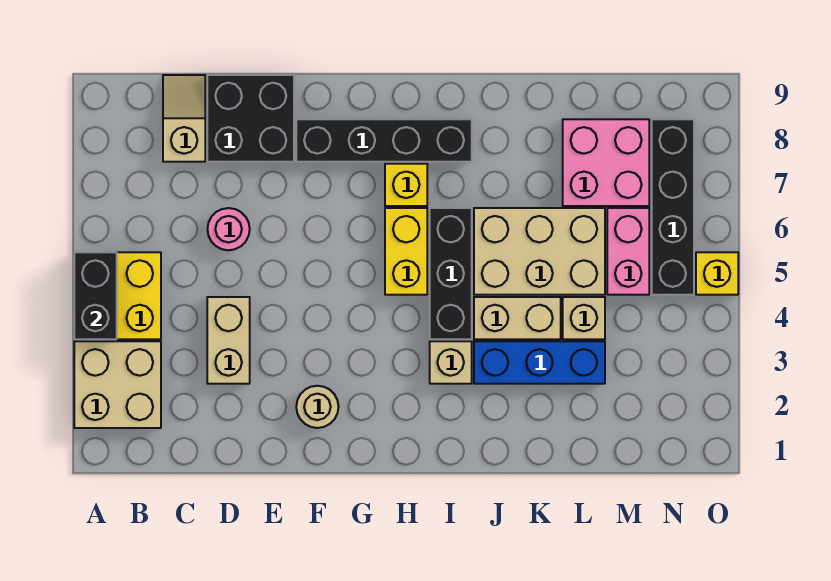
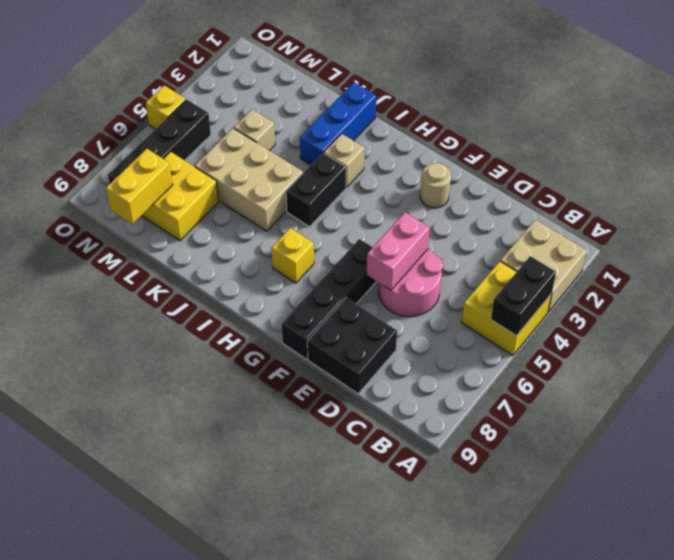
tan 1x2 slope [163,75,205,162] -> none
tan 1x2 brick [207,297,250,384] -> none
pink 1x1 round brick [208,208,250,250] -> pink 2x2 round brick [378,249,443,317]
black 1x4 brick [296,119,472,162] -> black 1x4 brick turned to [282,239,376,359]
yellow 1x2 brick [385,208,427,295] -> yellow 1x2 brick moved to [106,149,173,224]
black 1x3 brick [430,208,472,339] -> black 1x2 brick [286,153,346,226]
blue 1x3 brick [474,341,605,384] -> blue 1x3 brick turned to [300,83,376,165]
tan 1x2 brick [474,297,561,339] -> none
pink 2x2 brick [563,119,649,206] -> yellow 2x2 brick [142,152,218,241]
pink 1x2 brick [607,208,649,295] -> pink 1x2 brick moved to [367,212,430,290]

